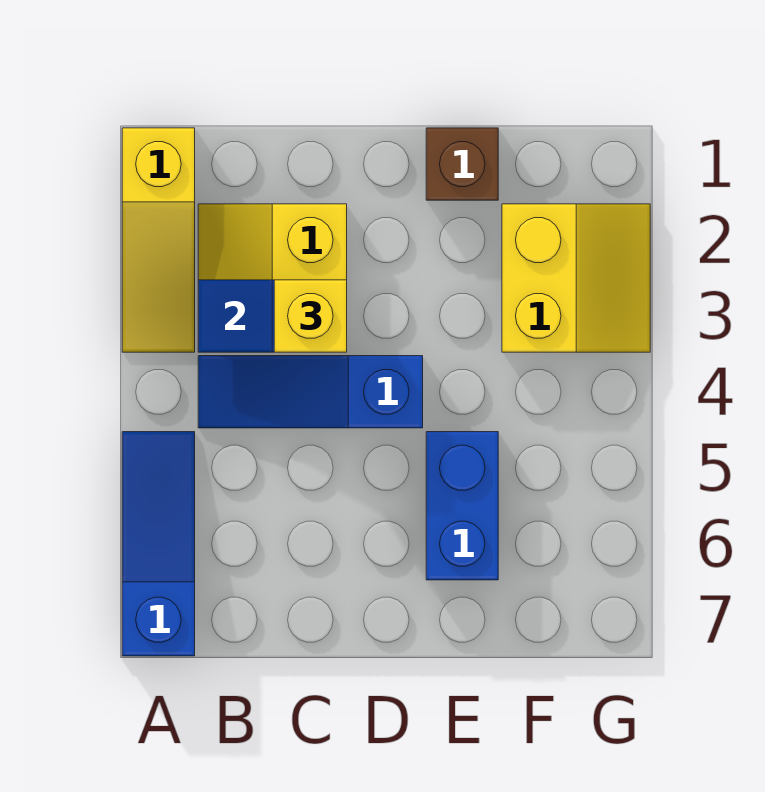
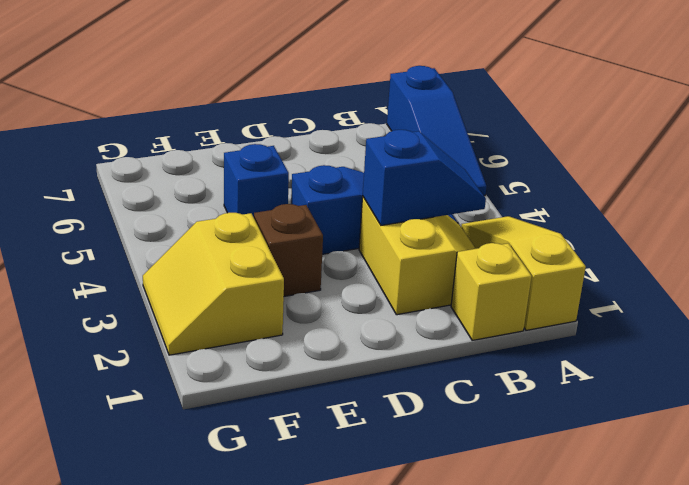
yellow 1x1 brick [274,280,347,352] -> yellow 1x1 brick moved to [451,243,532,341]
brown 1x1 brick [426,128,498,200] -> brown 1x1 brick moved to [254,204,323,296]
blue 1x2 brick [426,432,498,580] -> blue 1x1 brick [224,144,289,217]

